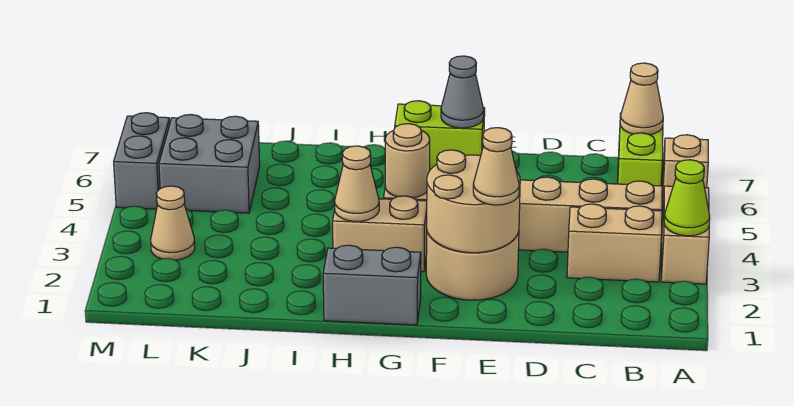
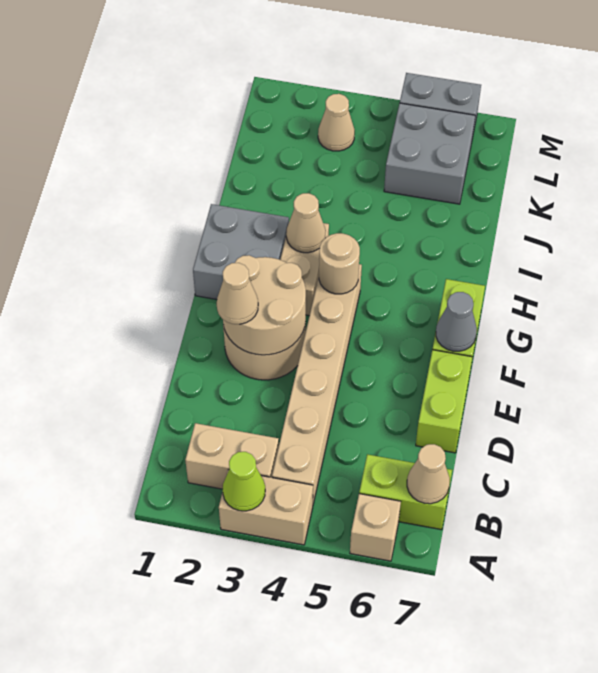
tan 1x2 brick [567,204,662,282] -> tan 1x2 brick turned to [185,423,279,489]
none -> lime 1x2 brick [416,350,472,453]
grey 1x2 brick [323,245,421,325] -> grey 2x2 brick [193,204,289,299]

